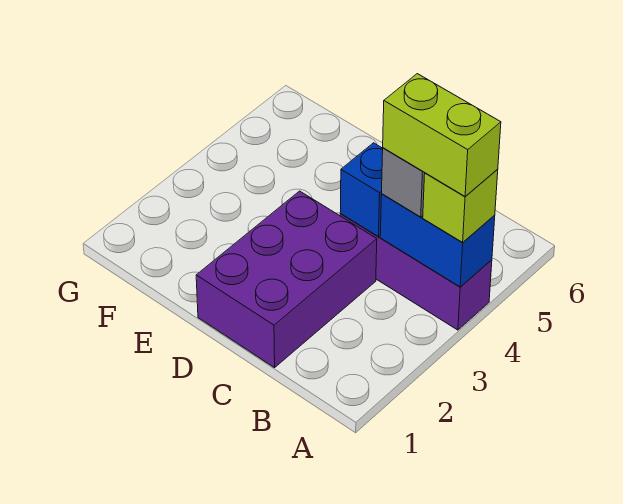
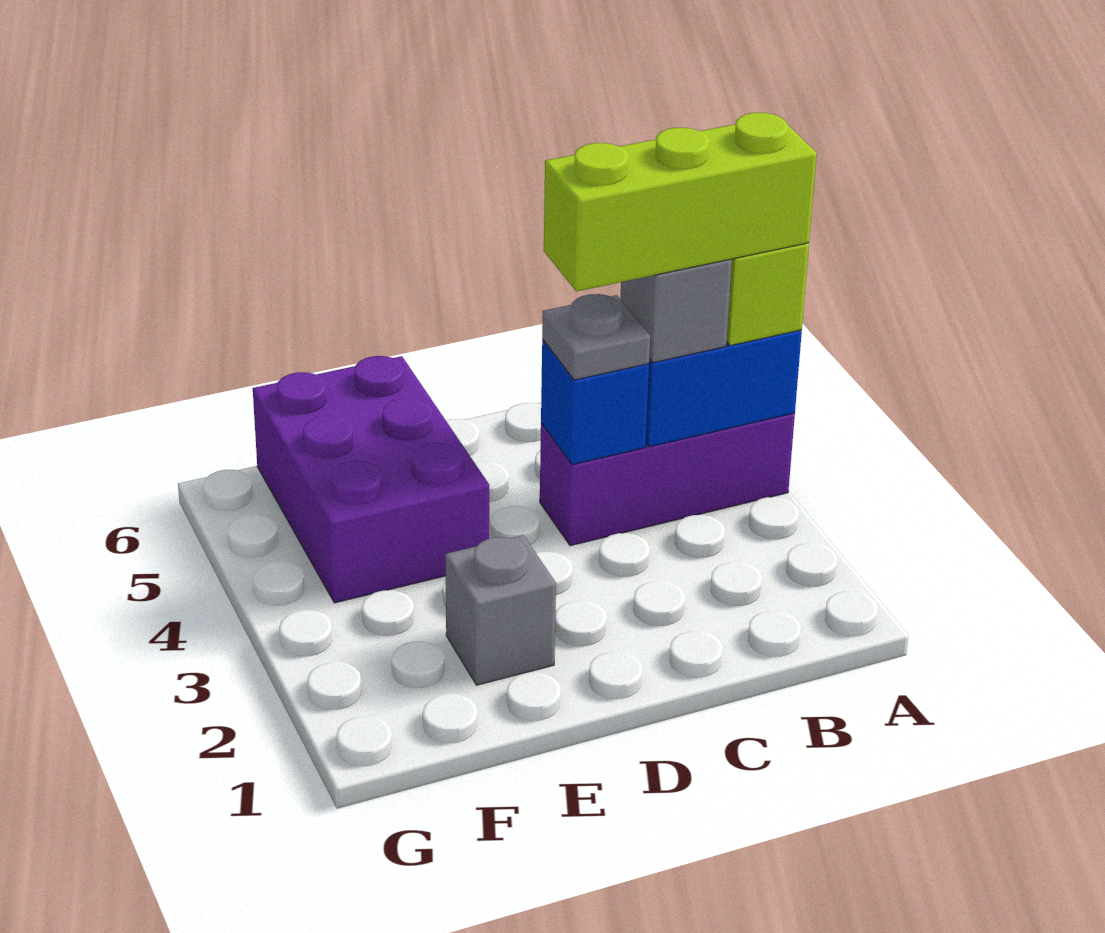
lime 1x2 brick [383,74,501,196] -> lime 1x3 brick [544,113,817,291]
purple 2x3 brick [196,191,377,368] -> purple 2x3 brick moved to [253,356,489,603]
none -> grey 1x1 plate [542,294,650,380]
none -> grey 1x1 brick [445,535,556,685]

